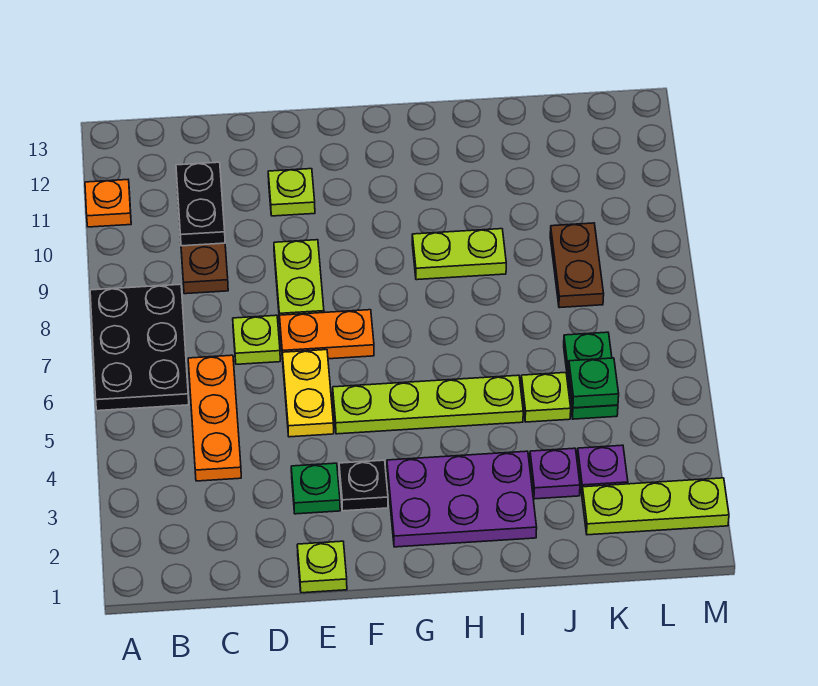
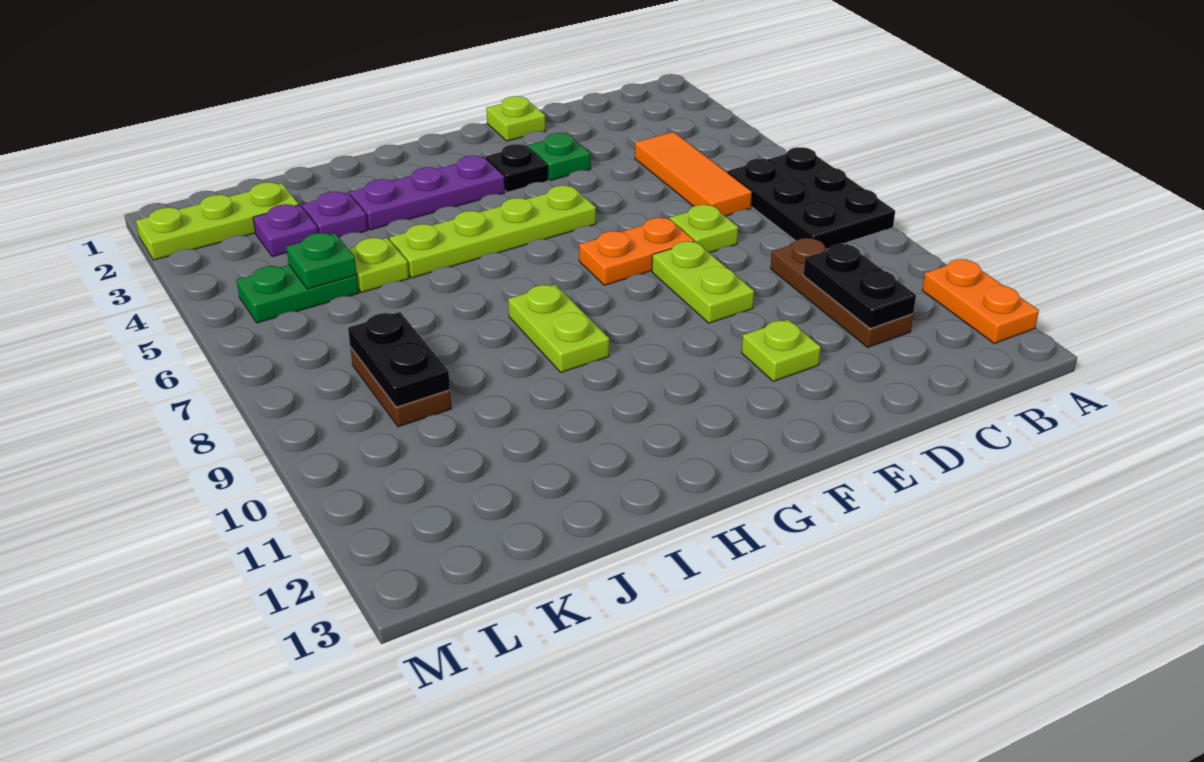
orange 1x1 plate [85,180,131,227] -> orange 1x2 plate [922,259,1039,343]
orange 1x3 plate [188,355,241,481] -> orange 1x3 tile [635,132,752,216]
yellow 1x2 plate [282,350,334,437] -> none
purple 2x3 plate [387,451,537,547] -> purple 1x3 plate [350,156,505,230]
lime 1x2 plate [412,229,506,280] -> lime 1x2 plate turned to [508,284,609,372]
green 1x2 plate [564,332,618,419] -> green 1x2 plate turned to [236,265,359,323]
none -> black 1x2 plate [348,312,450,407]

